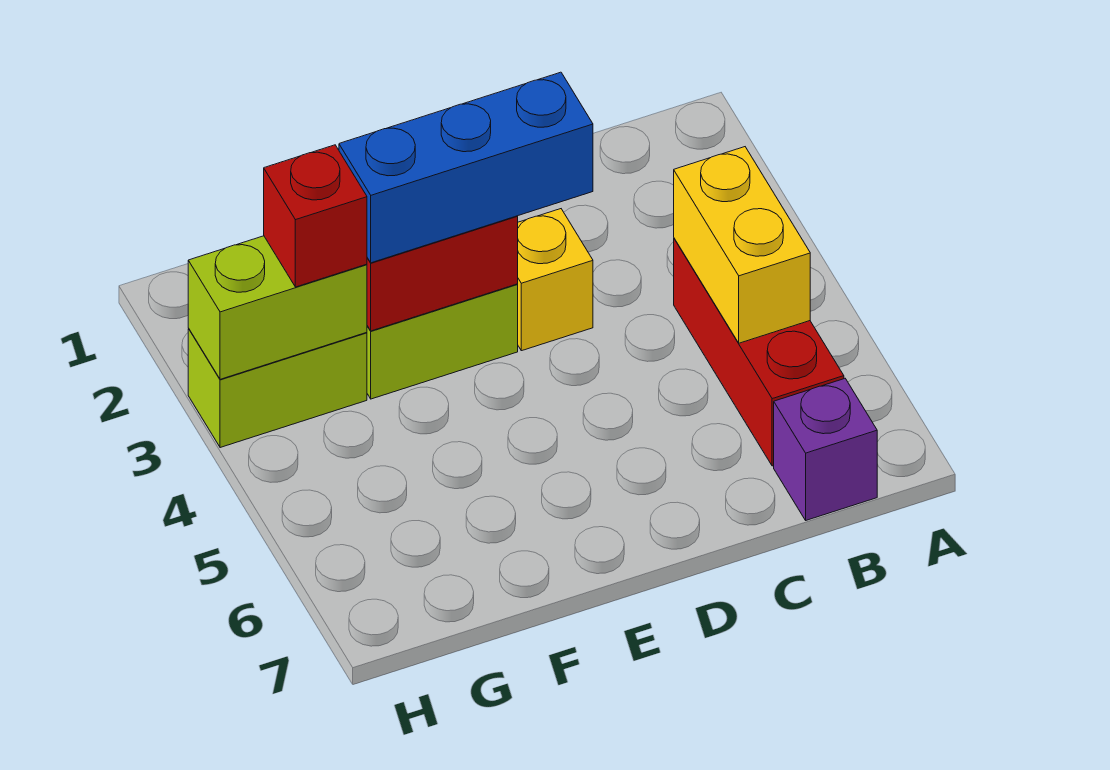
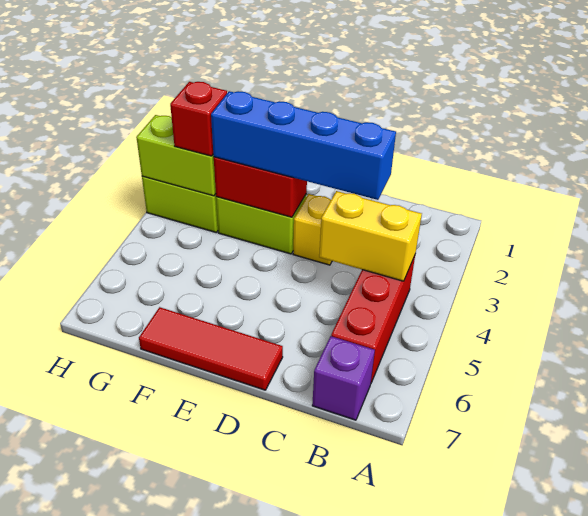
yellow 1x2 brick [674,147,810,343] -> yellow 1x2 brick turned to [319,191,422,281]
blue 1x3 brick [339,72,593,263] -> blue 1x4 brick [211,91,396,200]
none -> red 1x3 tile [139,307,283,390]

